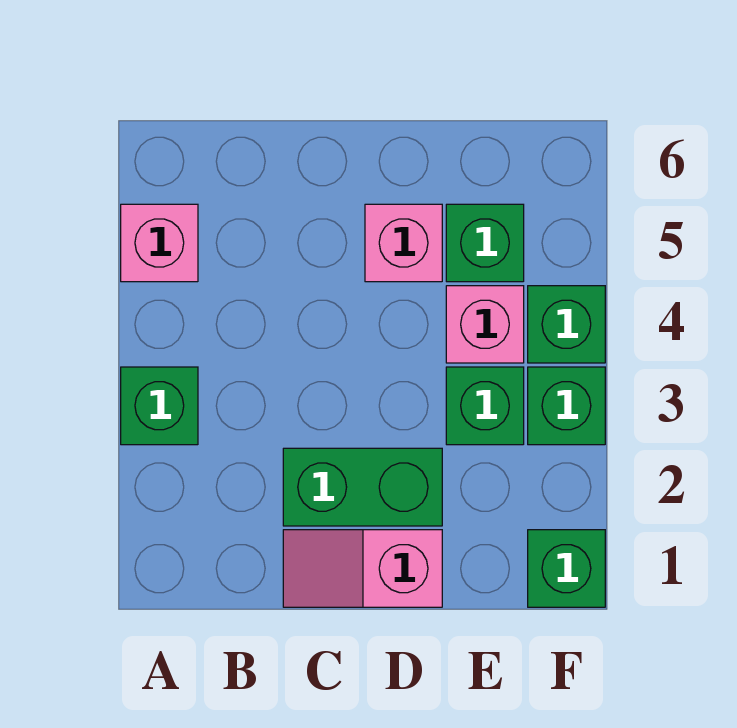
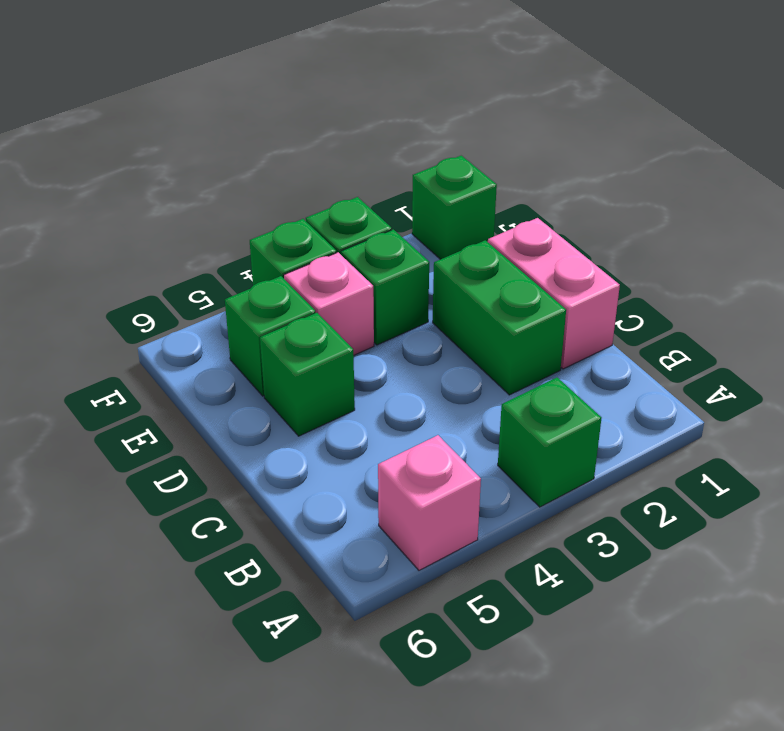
pink 1x2 slope [283,530,442,607] -> pink 1x2 brick [488,218,620,369]
pink 1x1 brick [365,204,442,282] -> green 1x1 brick [260,313,355,436]

